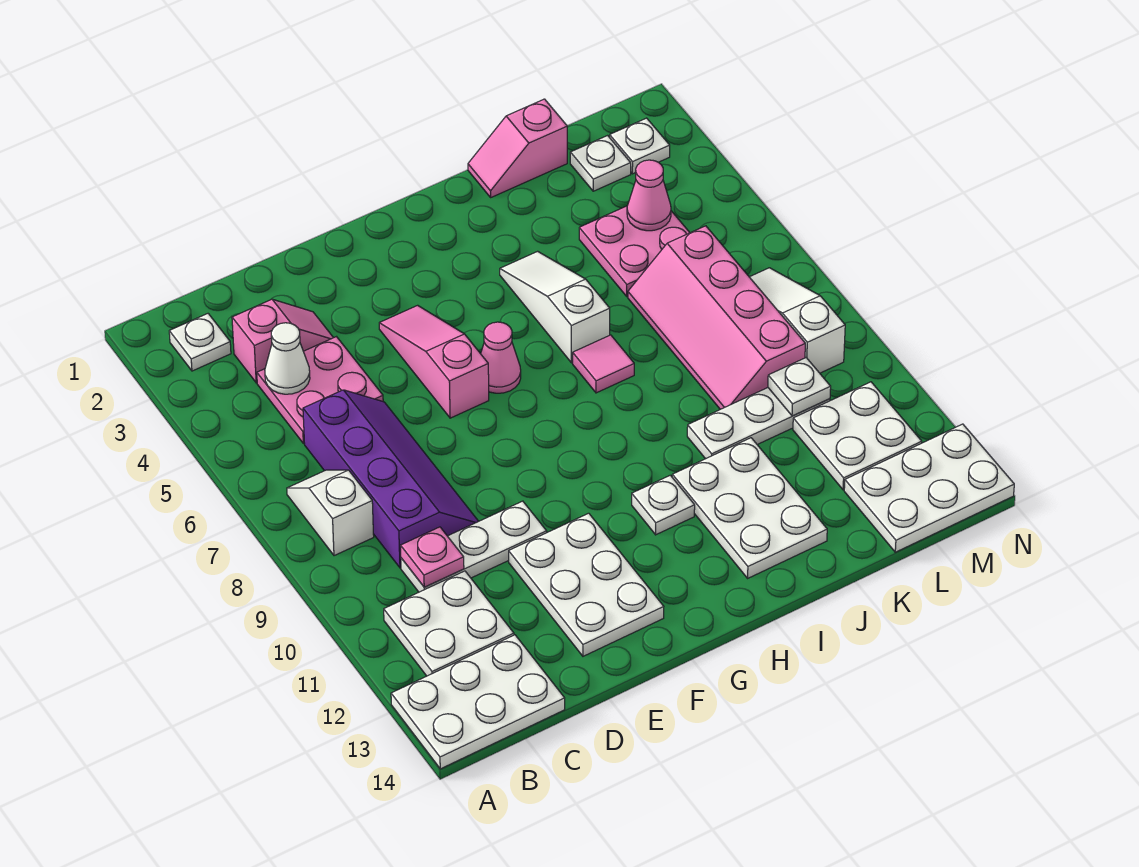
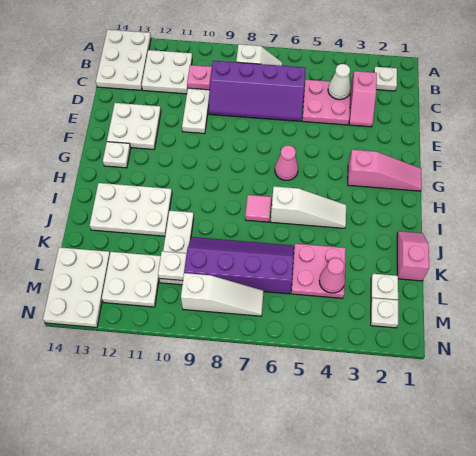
white 2x3 plate [509,513,664,656] -> white 2x2 plate [107,103,161,150]
pink 1x3 slope [379,305,489,418] -> pink 1x3 slope moved to [348,150,422,191]
white 1x1 plate [632,475,695,535] -> white 1x1 plate moved to [103,142,131,168]
pink 2x4 slope [628,226,805,409] -> purple 2x4 slope [184,237,294,294]

